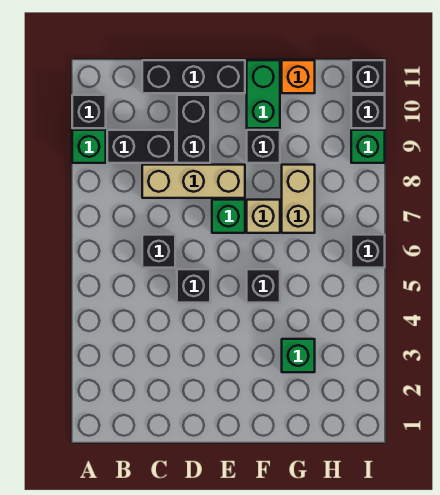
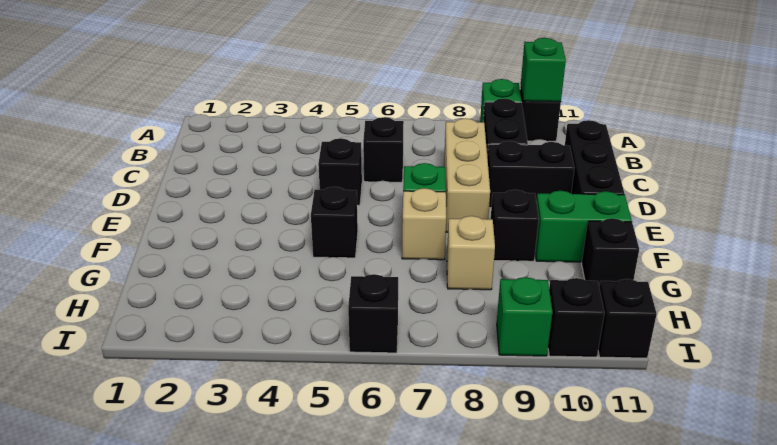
green 1x1 brick [282,339,315,372] -> green 1x1 brick moved to [521,38,566,102]
tan 1x2 brick [282,165,315,233] -> tan 1x1 brick [447,216,495,290]
orange 1x1 brick [282,60,315,93] -> black 1x1 brick [582,218,639,286]

